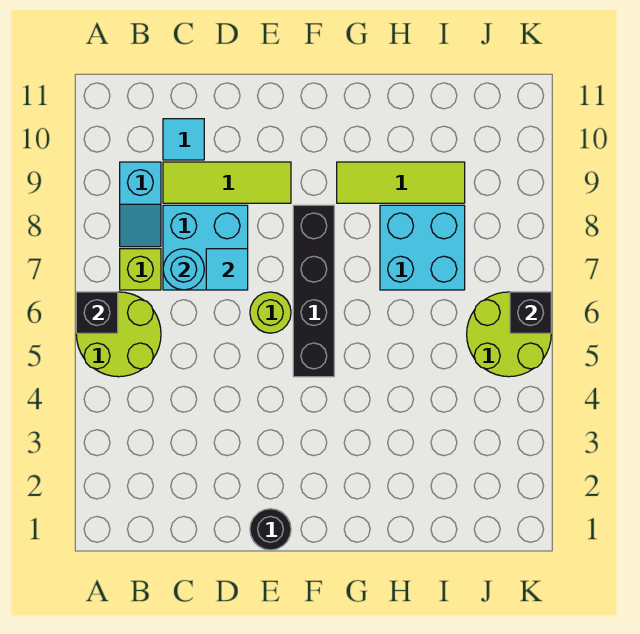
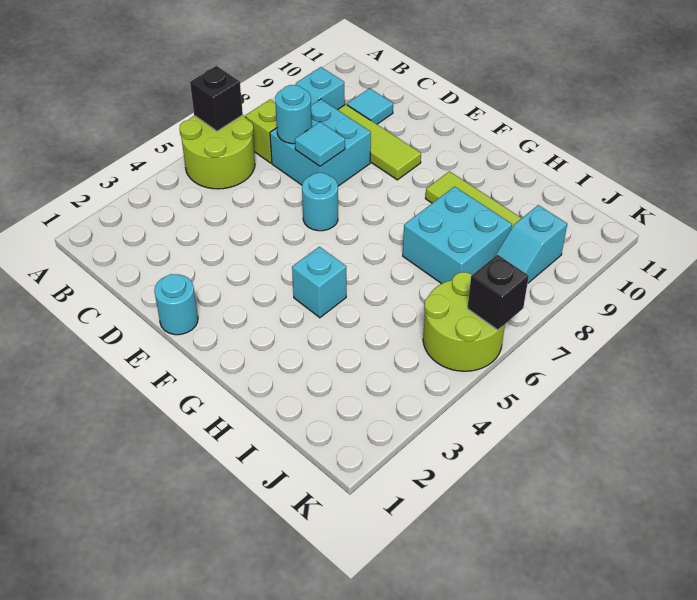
black 1x1 round brick [250,509,291,550] -> cyan 1x1 round brick [154,274,198,335]
lime 1x1 round brick [250,292,291,333] -> cyan 1x1 round brick [302,173,338,231]
black 1x4 brick [293,205,334,377] -> none
none -> cyan 1x1 brick [292,247,346,318]
none -> cyan 1x2 slope [494,205,567,283]

